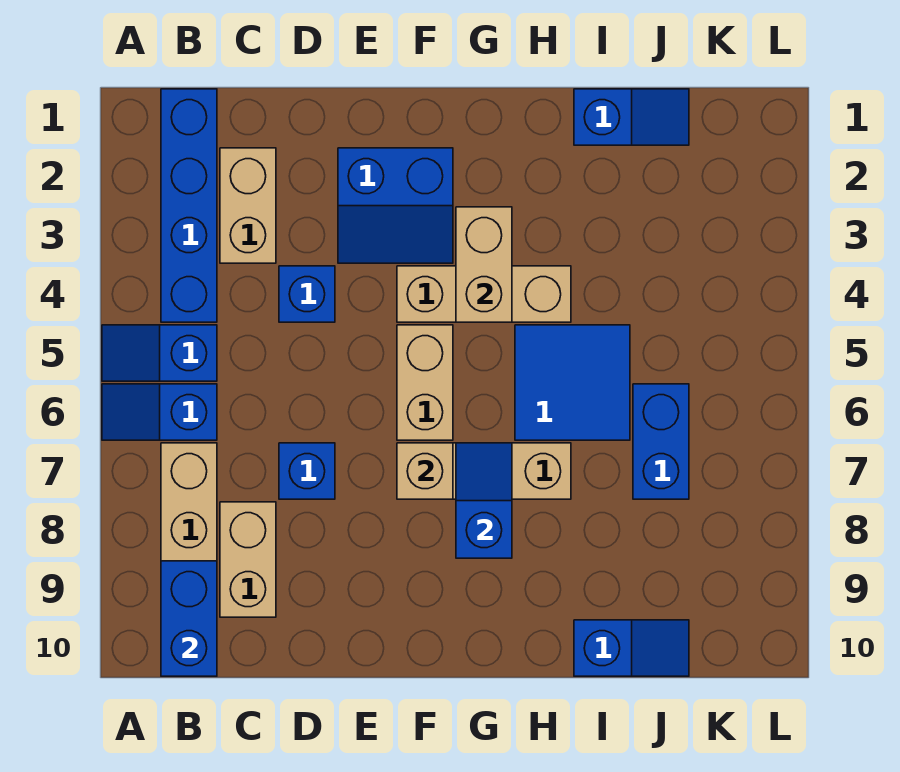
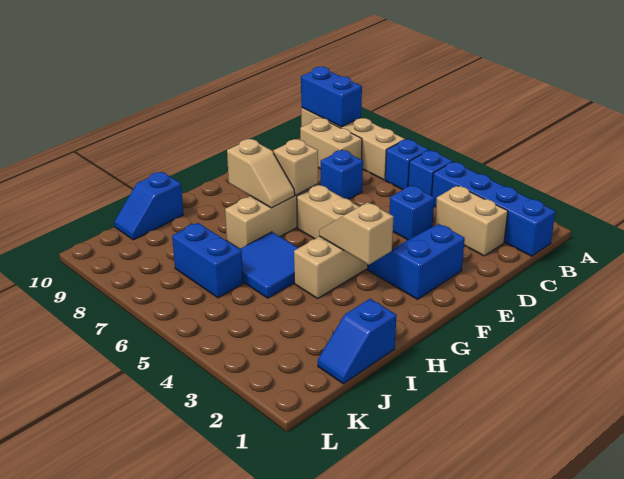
tan 1x2 brick [456,207,512,322] -> tan 1x2 slope [319,202,394,265]
blue 1x2 slope [456,443,512,558] -> tan 1x2 slope [227,139,295,208]

